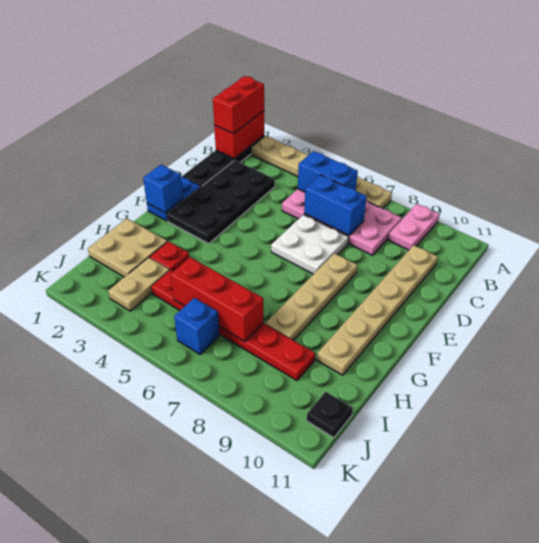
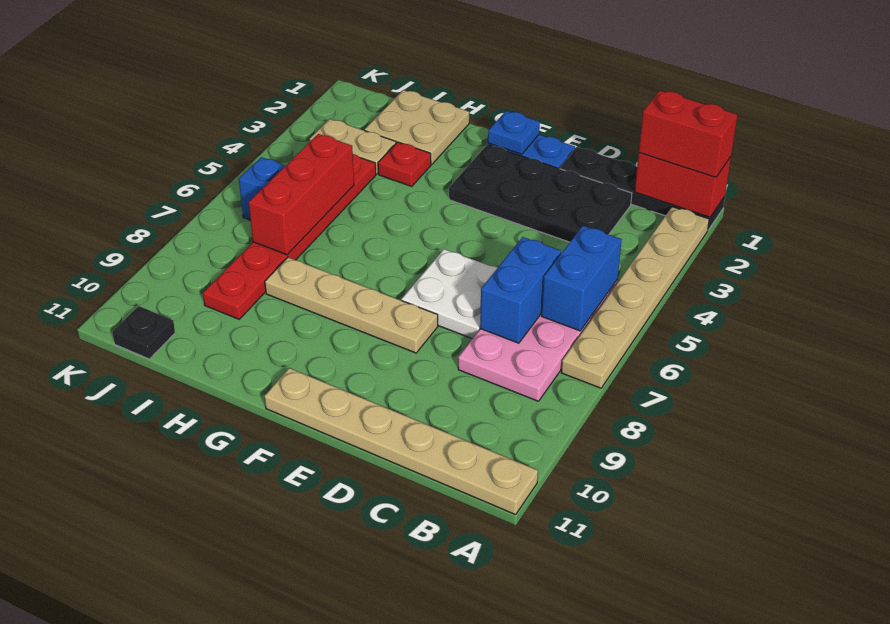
pink 1x2 plate [389,204,440,250] -> none
tan 1x6 plate [317,245,438,375] -> tan 1x6 plate moved to [264,368,538,515]
blue 1x1 brick [143,165,183,213] -> blue 1x1 plate [488,111,540,154]

